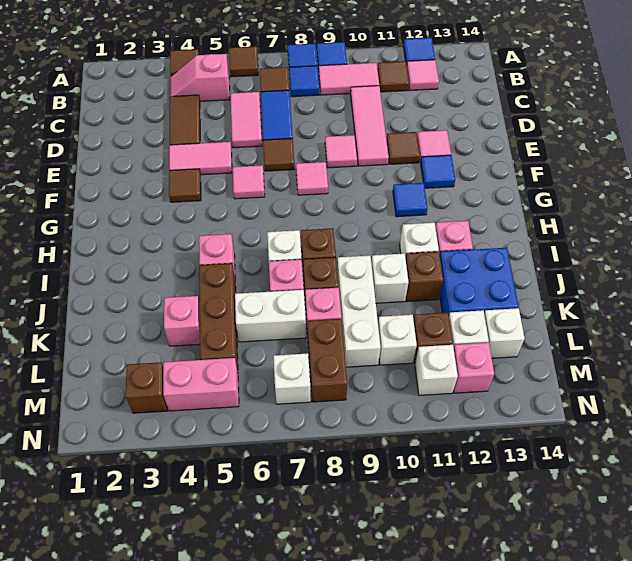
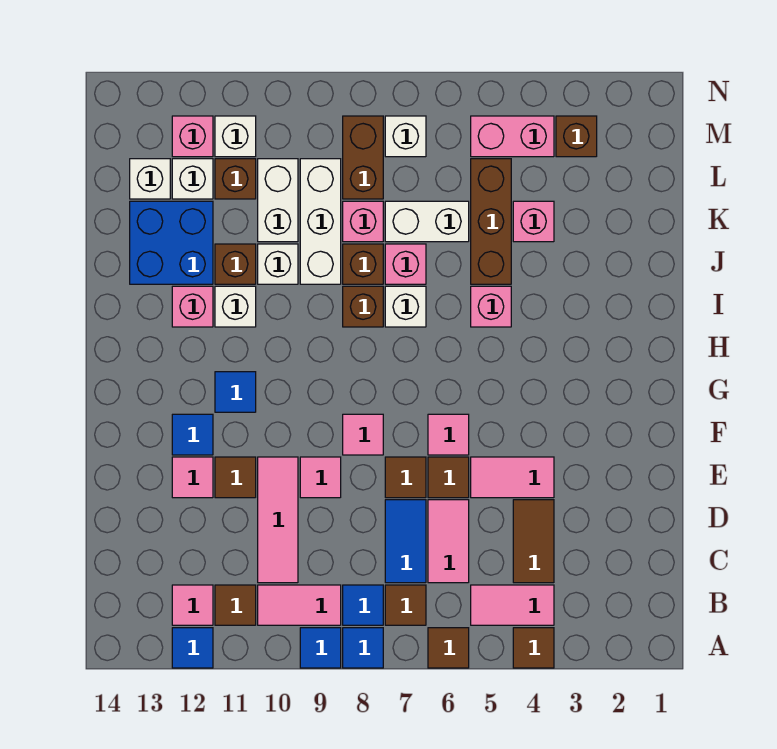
pink 1x2 slope [171,54,230,101] -> pink 1x2 tile [471,585,554,625]
brown 1x1 tile [169,169,201,202] -> brown 1x1 tile moved to [428,457,469,498]
white 1x1 brick [378,315,417,365] -> white 1x2 brick [258,159,298,242]

